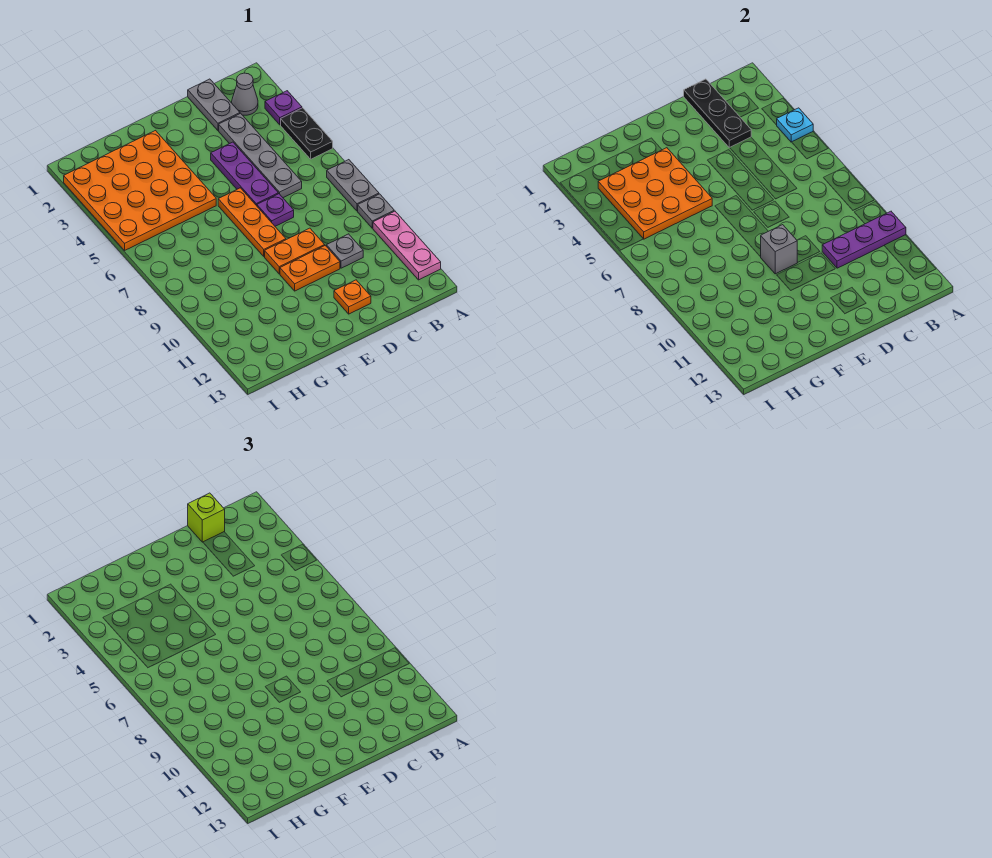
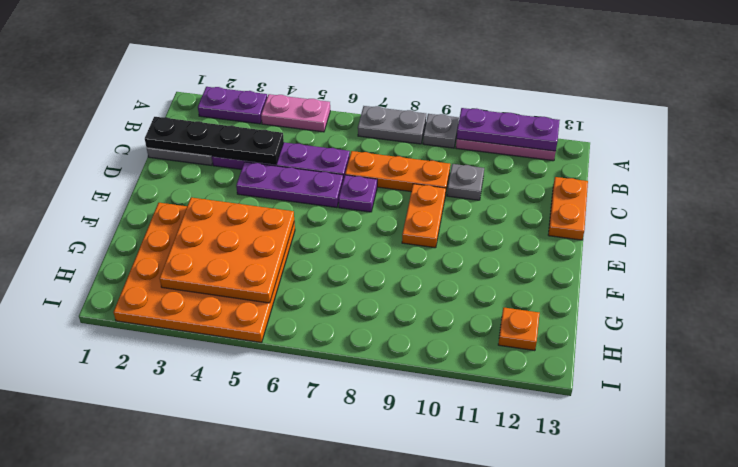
purple 1x1 plate [265,91,302,125] -> purple 1x2 plate [198,87,267,124]
black 1x2 plate [281,108,333,159] -> pink 1x2 plate [261,94,330,132]
cyan 1x1 plate [777,108,813,142] -> none
purple 1x3 plate [822,211,906,268] -> purple 1x3 plate turned to [457,108,560,151]
grey 1x1 cone [232,73,258,115] -> none
black 1x3 plate [684,79,751,148] -> black 1x4 plate [145,117,284,165]
lime 1x1 brick [188,493,225,542] -> none
grey 1x4 plate [219,113,302,198] -> purple 1x4 plate [212,143,350,180]
orange 1x2 plate [280,246,340,291] -> orange 1x2 plate moved to [548,177,588,240]
orange 1x1 plate [334,280,371,314] -> orange 1x1 plate moved to [498,308,540,351]
orange 1x3 plate [218,188,286,256] -> orange 1x3 plate moved to [345,151,450,195]
grey 1x1 brick [761,225,797,274] -> none

